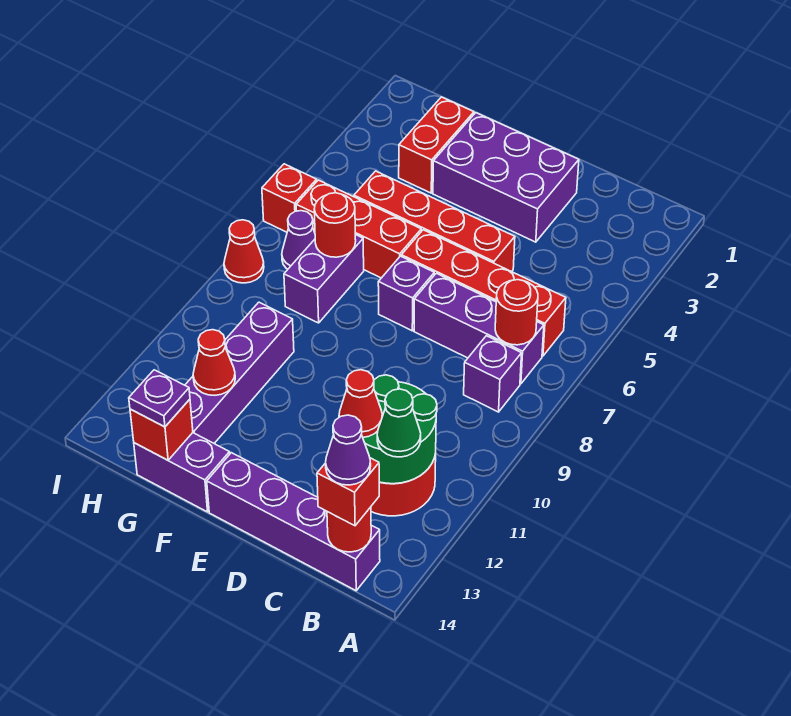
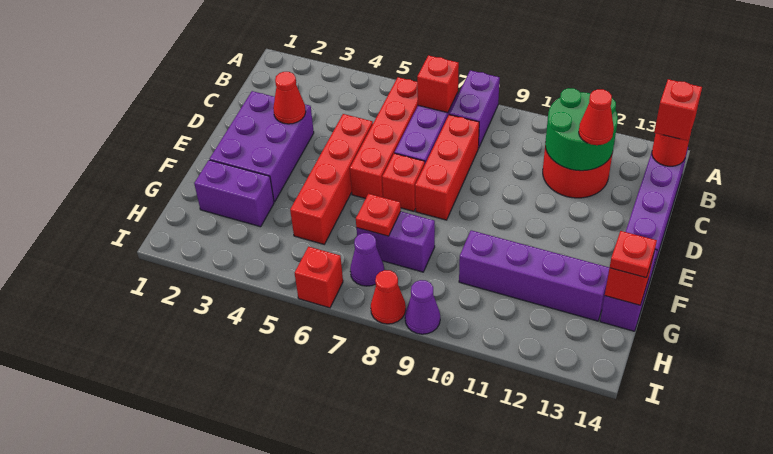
red 1x1 round brick [495,280,538,345] -> red 1x1 brick [417,55,459,113]
purple 1x1 brick [464,336,522,412] -> purple 1x2 brick [449,70,500,148]
green 1x1 cone [377,389,421,457] -> none
purple 1x1 cone [326,415,371,485] -> purple 1x1 cone moved to [405,280,440,334]
purple 1x1 brick [378,256,434,331] -> red 1x1 brick [382,153,425,211]
red 1x3 brick [296,180,421,278] -> red 1x3 brick moved to [415,115,479,220]
red 1x2 brick [399,97,474,193] -> purple 1x2 brick [194,160,274,227]
red 1x1 round brick [314,193,356,257] -> red 1x1 plate [356,194,401,236]
red 1x1 cone [193,330,235,395] -> red 1x1 cone moved to [273,72,306,124]
purple 1x1 plate [129,370,190,427] -> red 1x1 plate [610,231,657,278]

